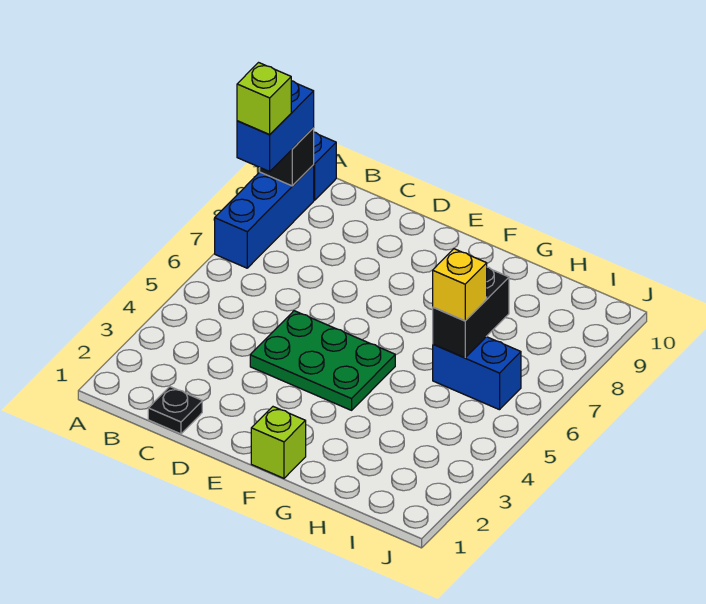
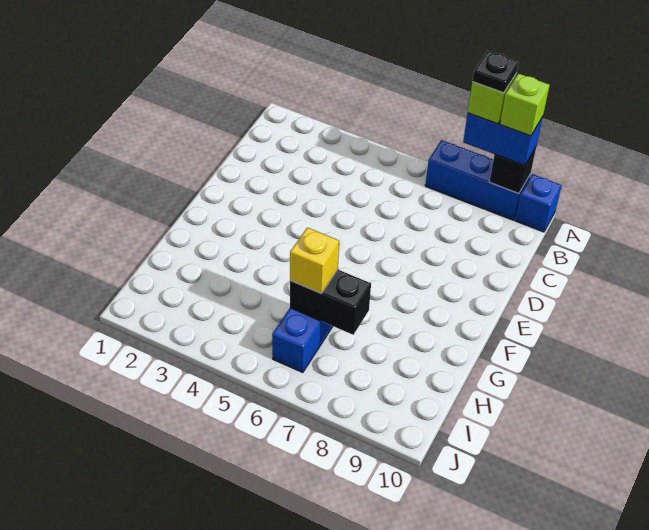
black 1x1 plate [148,387,202,434] -> black 1x1 plate moved to [472,51,519,93]
green 2x3 plate [250,311,395,410] -> none
lime 1x1 brick [251,407,306,478] -> lime 1x1 brick moved to [500,73,550,136]

